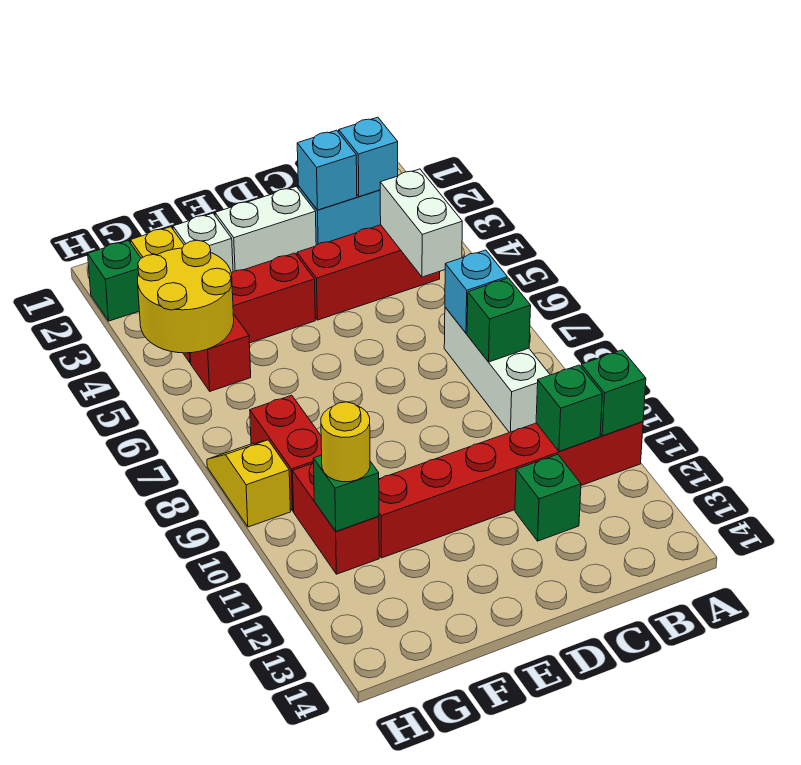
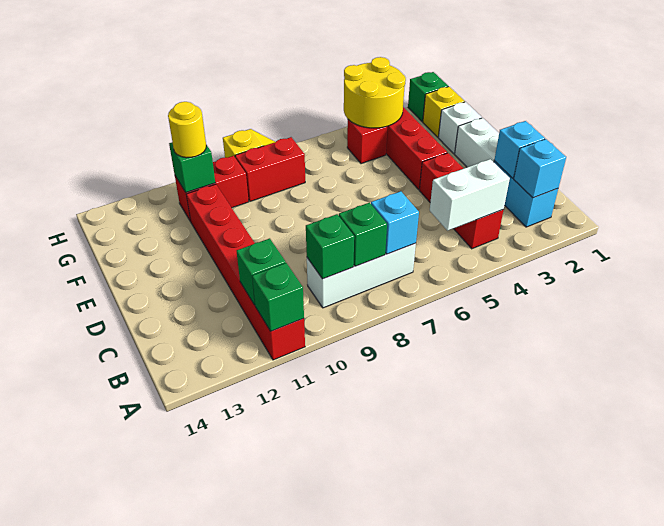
green 1x1 brick [515,454,581,541] -> green 1x1 brick moved to [306,214,354,279]

